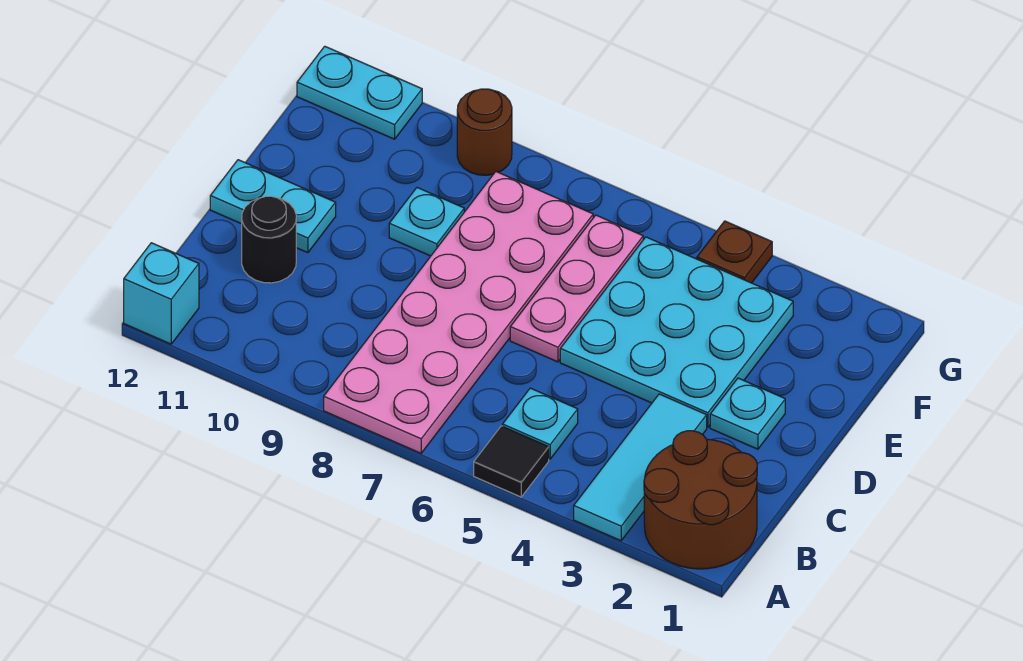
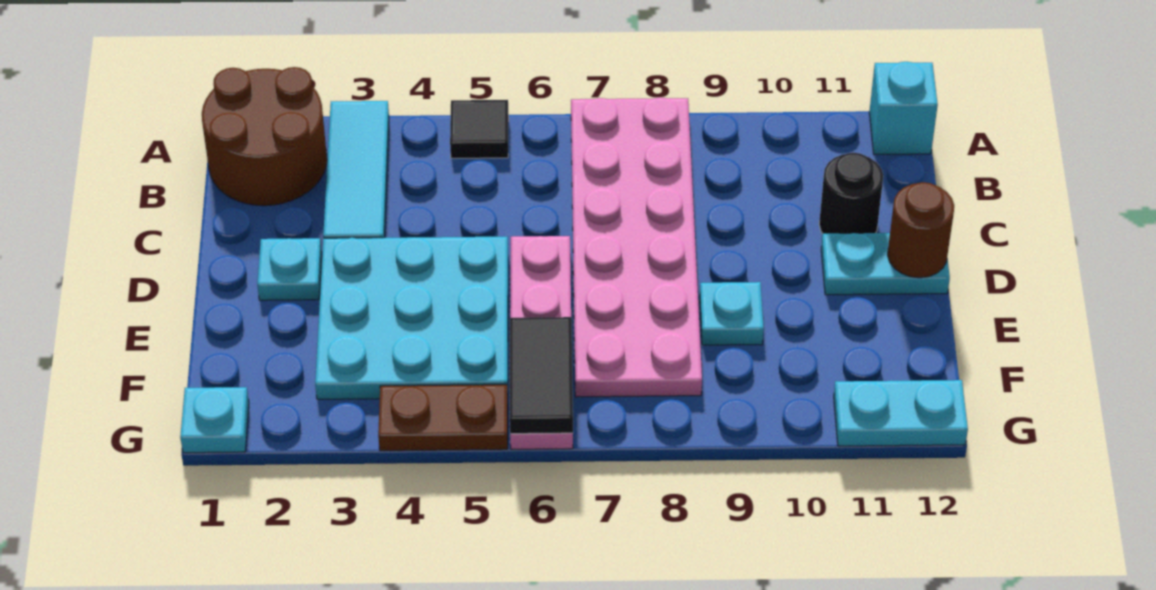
cyan 1x1 plate [503,388,578,459] -> cyan 1x1 plate moved to [180,387,249,453]
pink 1x3 plate [510,215,643,362] -> pink 1x4 plate [510,236,573,449]
none -> black 1x2 tile [510,317,573,434]
brown 1x1 plate [697,221,772,283] -> brown 1x2 plate [378,385,508,451]
brown 1x1 round brick [457,89,512,175] -> brown 1x1 round brick moved to [888,182,954,278]

